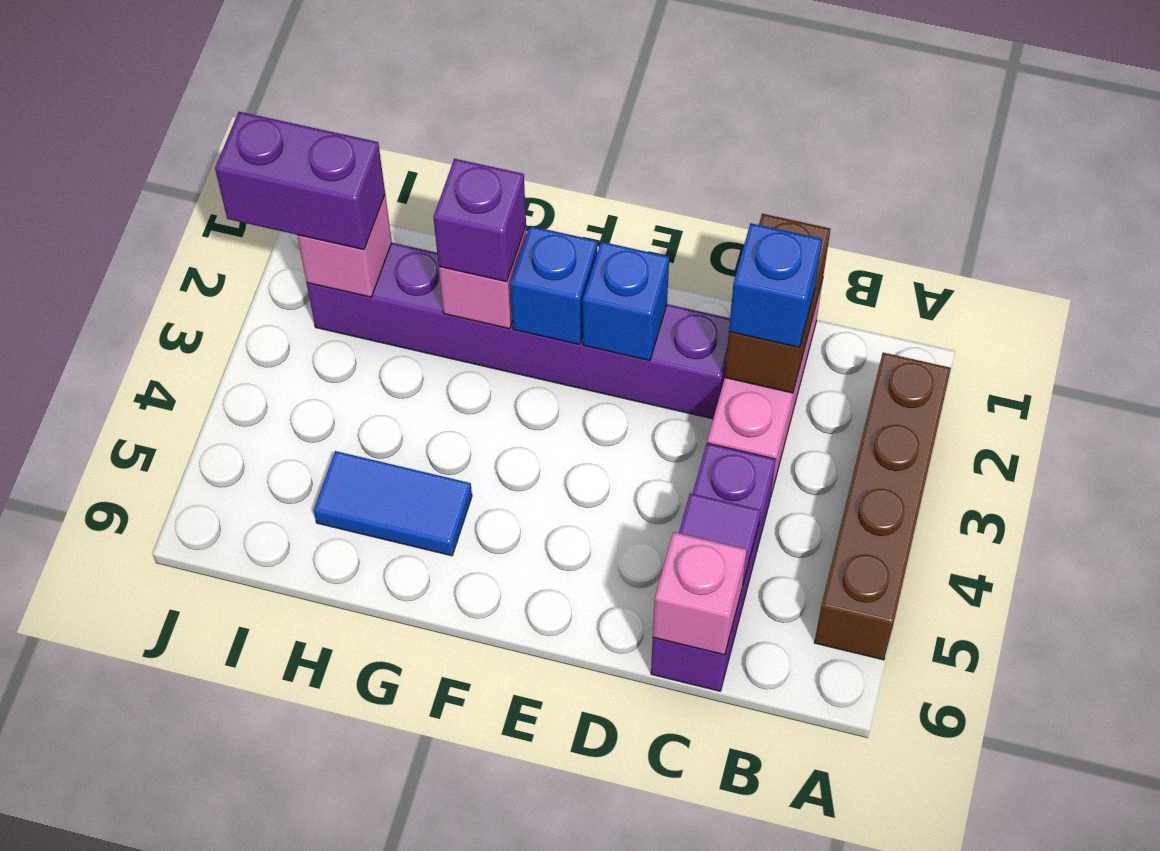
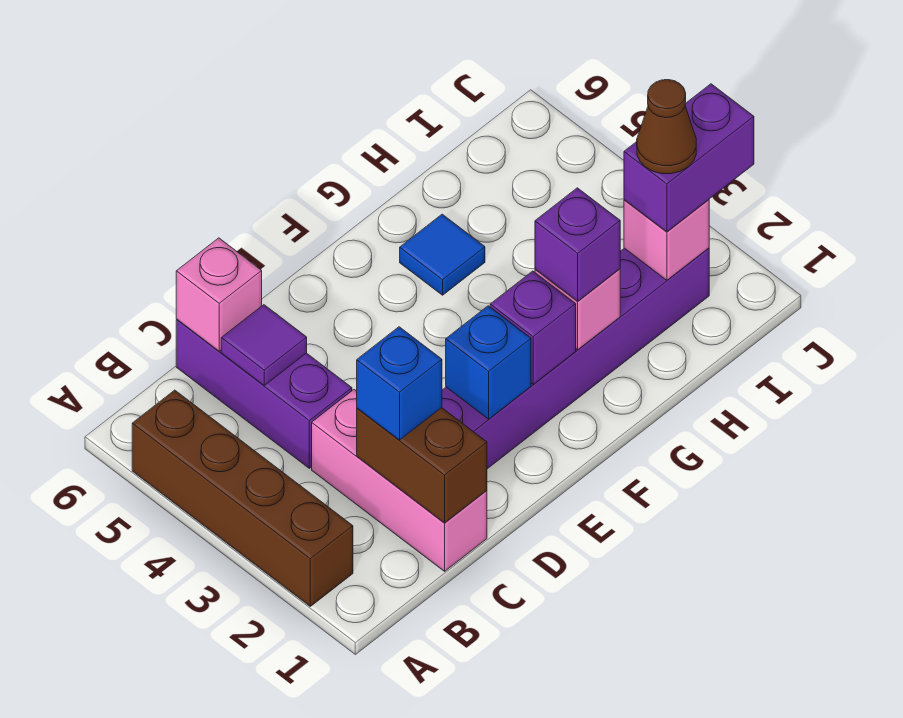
blue 1x1 brick [510,226,597,345] -> purple 1x1 brick [490,271,576,384]
blue 1x2 tile [314,451,472,556] -> blue 1x1 tile [400,214,485,295]
none -> brown 1x1 cone [637,80,696,174]

